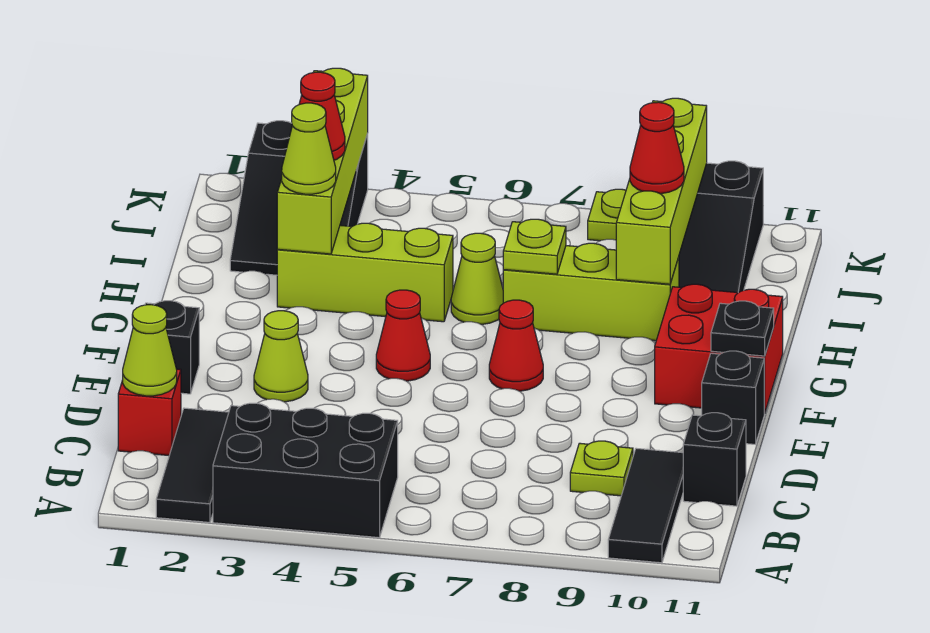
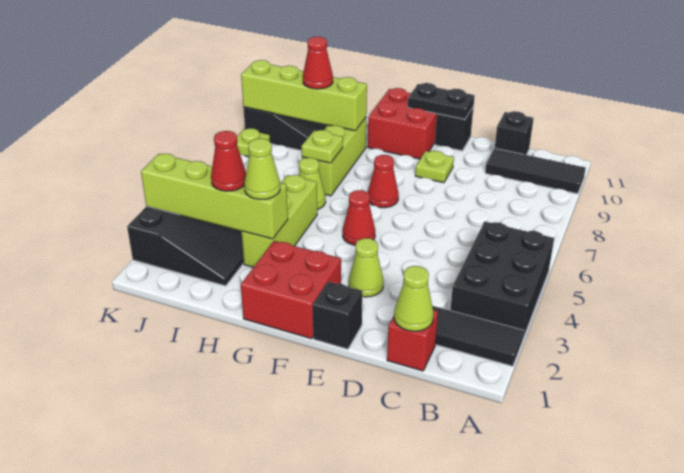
lime 1x1 plate [570,441,633,496] -> lime 1x1 plate moved to [415,151,454,183]
none -> red 2x2 brick [241,241,341,339]
black 1x1 plate [711,301,774,356] -> black 1x2 plate [408,83,475,119]

